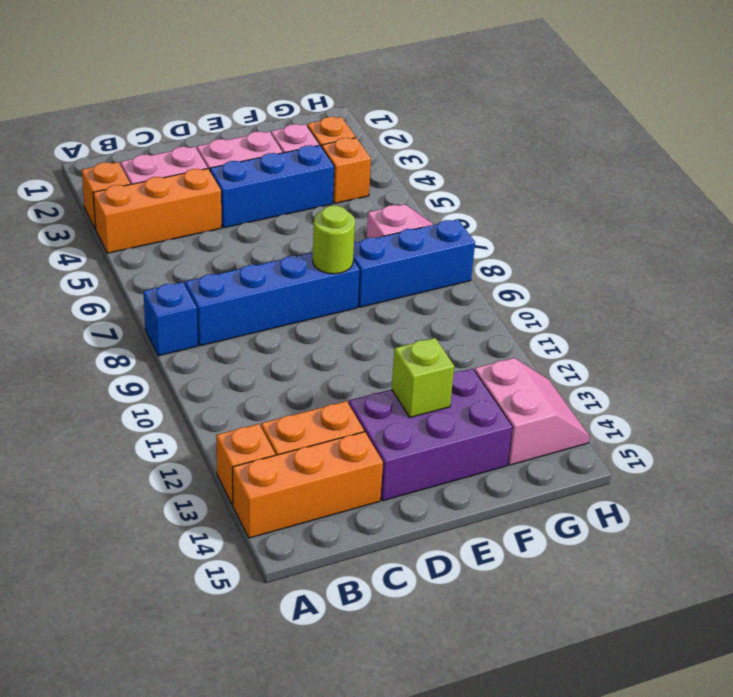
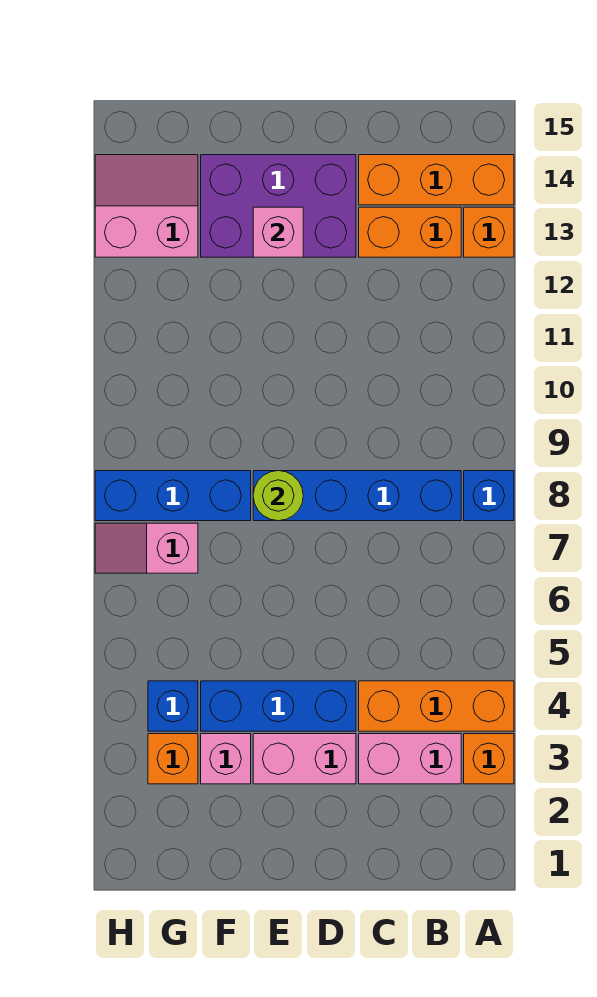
lime 1x1 brick [392,338,454,417] -> pink 1x1 brick [253,207,303,257]
orange 1x1 brick [322,138,371,203] -> blue 1x1 brick [148,681,198,731]
pink 2x2 slope [475,358,590,465] -> pink 2x2 slope turned to [95,155,198,257]

